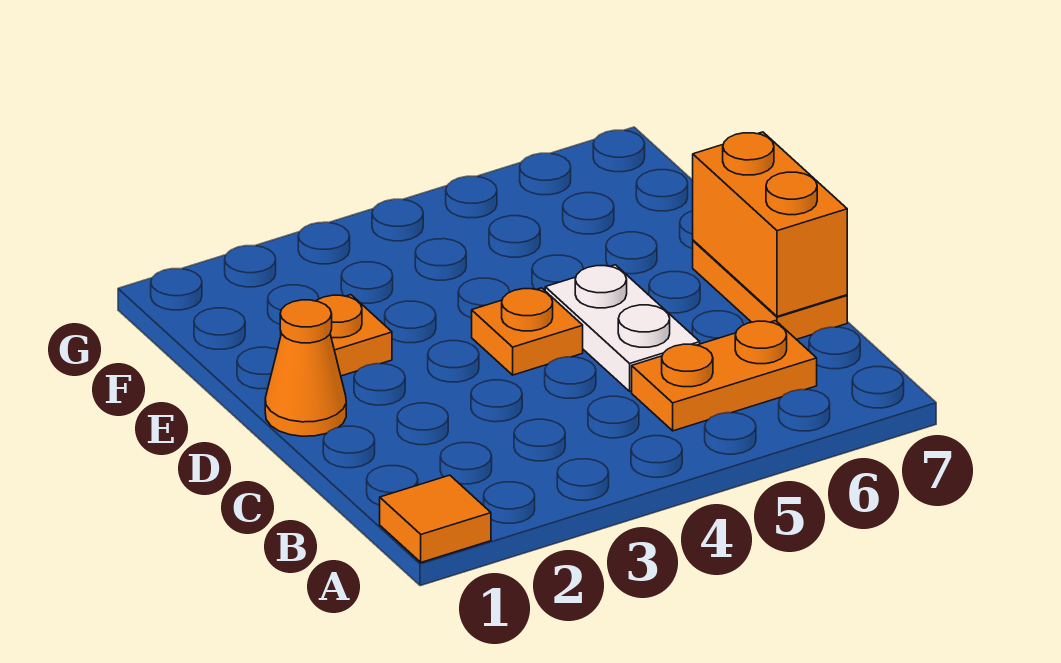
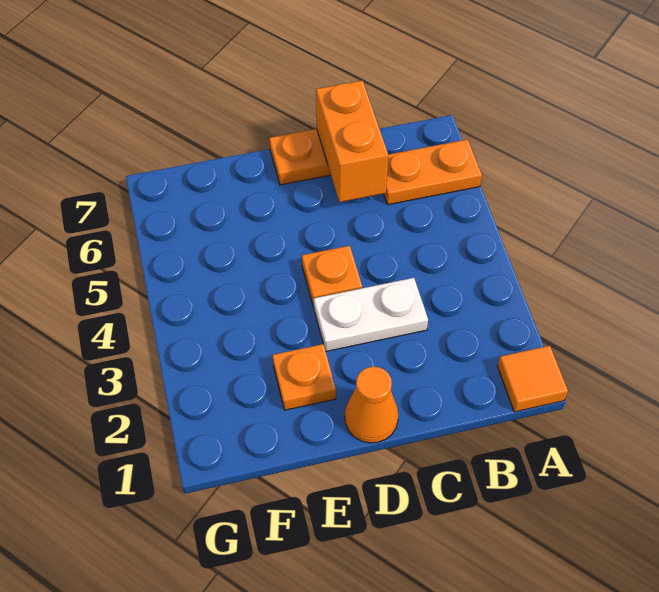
orange 1x2 plate [632,321,817,431] -> orange 1x2 plate turned to [384,139,482,205]
white 1x2 plate [545,265,700,391] -> white 1x2 plate moved to [314,278,428,351]
orange 1x2 brick [693,132,847,316] -> orange 1x2 brick turned to [316,81,389,202]

